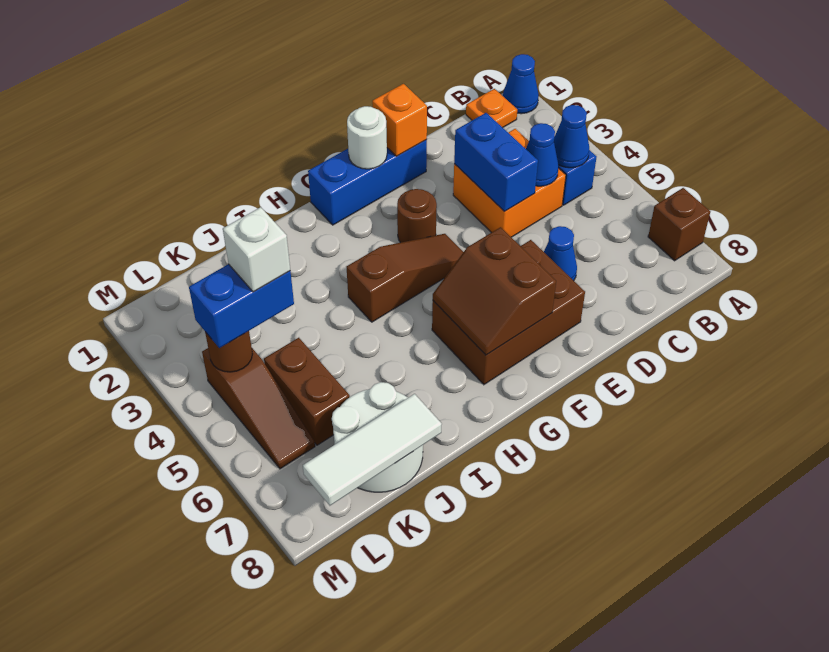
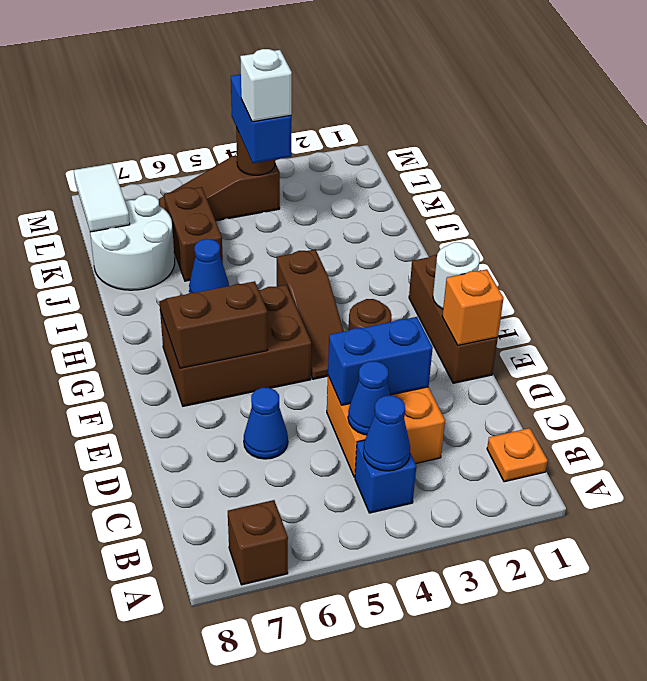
blue 1x1 cone [503,54,539,114] -> blue 1x1 cone moved to [189,239,229,293]
blue 1x3 brick [308,140,427,225] -> brown 1x3 brick [409,255,498,383]
brown 2x3 brick [432,240,585,384] -> brown 2x3 brick turned to [160,285,311,406]
white 1x3 tile [303,394,442,506] -> white 1x2 tile [74,164,130,232]
brown 1x2 brick [264,338,350,445] -> brown 1x2 brick turned to [164,187,223,281]

